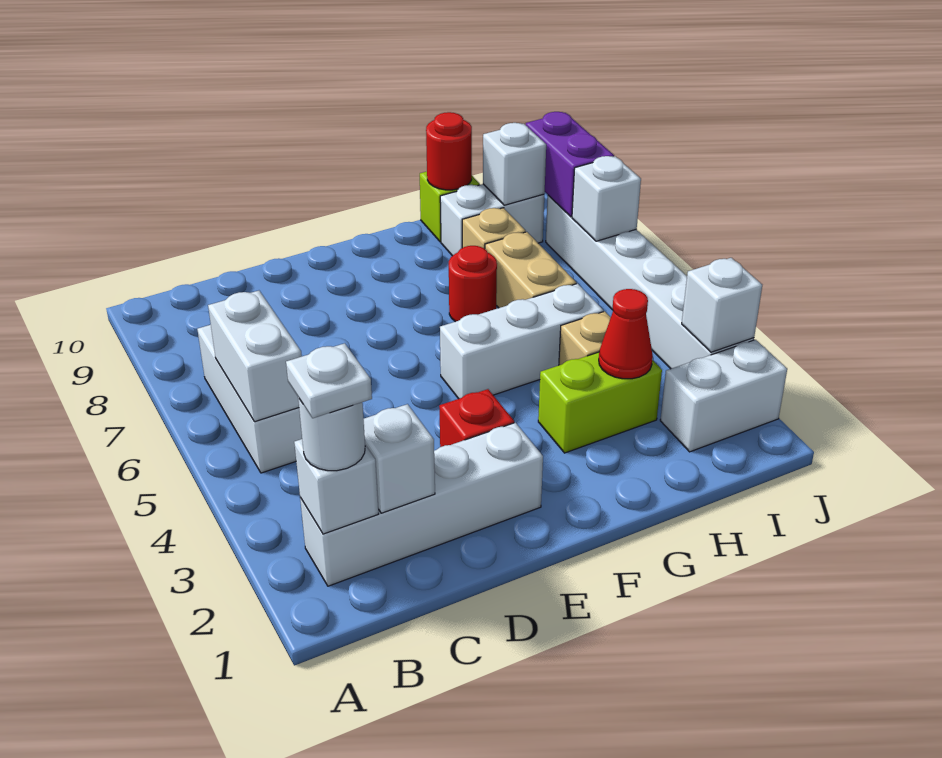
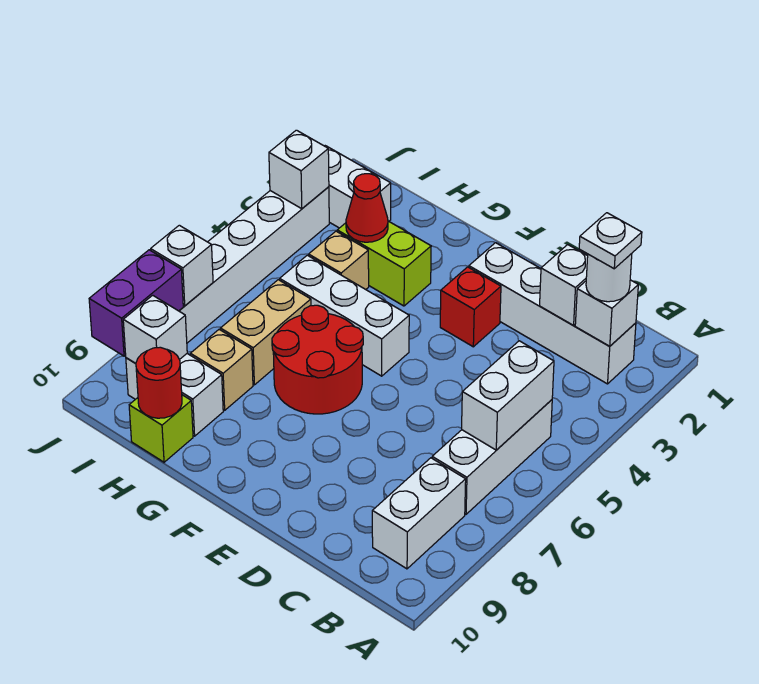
none -> white 1x2 brick [372,458,466,569]
red 1x1 round brick [449,246,497,322] -> red 2x2 round brick [272,305,363,414]

